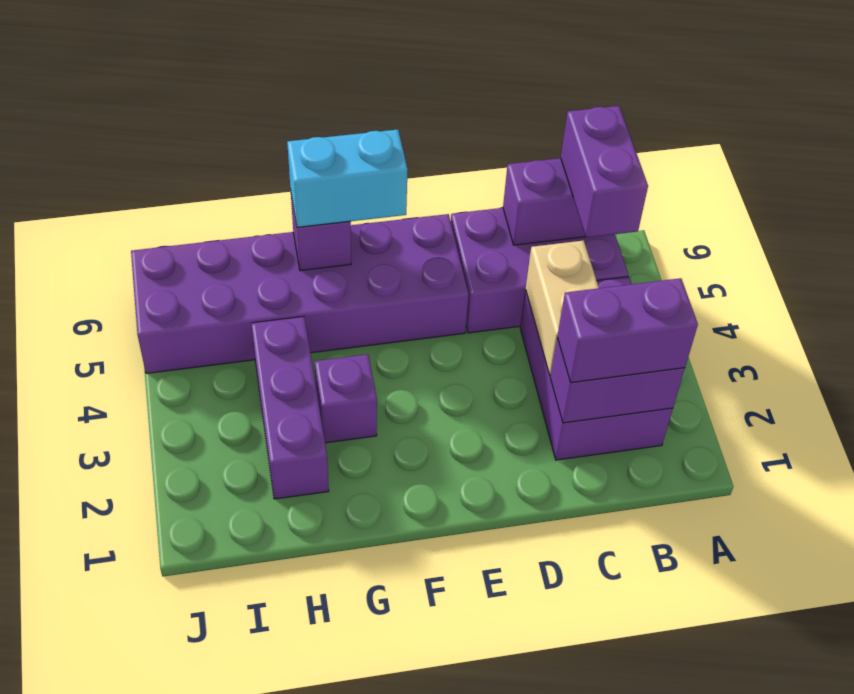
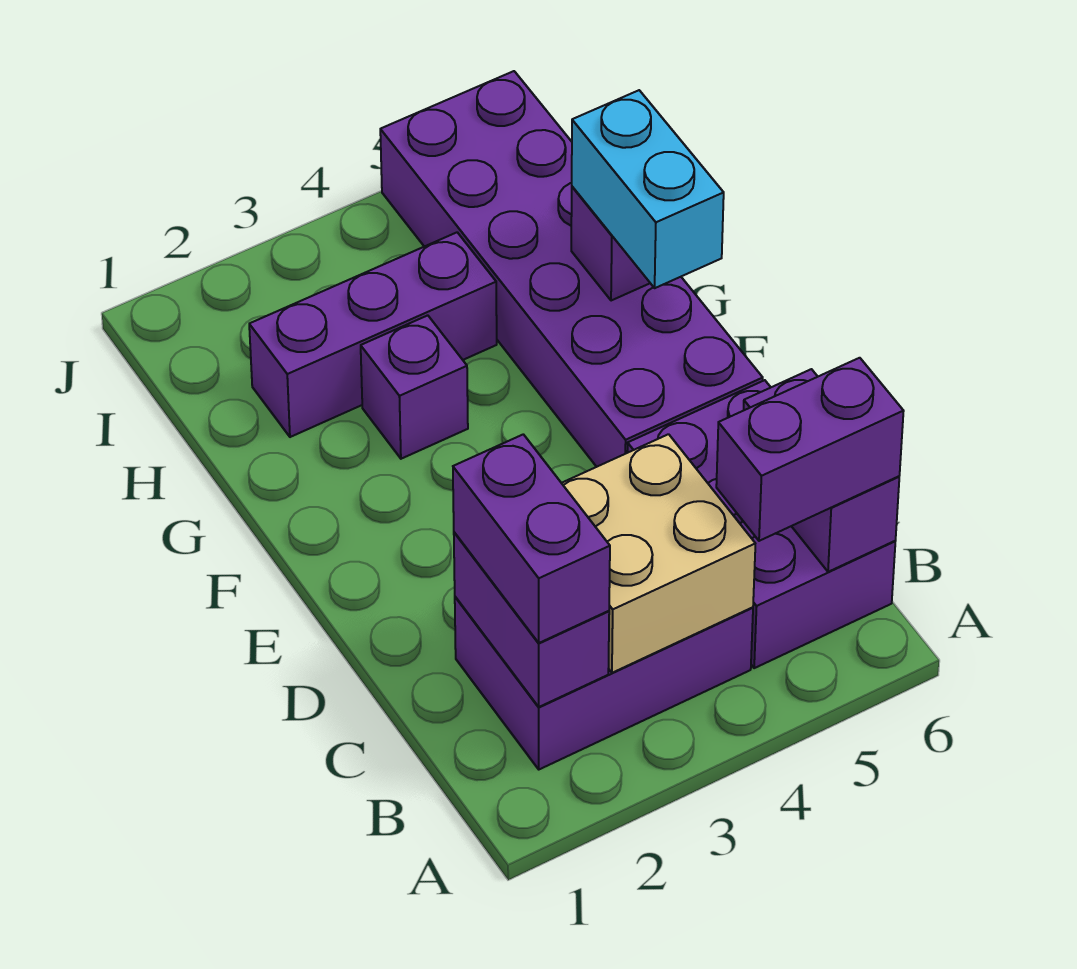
tan 1x2 brick [526,240,599,375] -> tan 2x2 brick [562,434,755,673]

